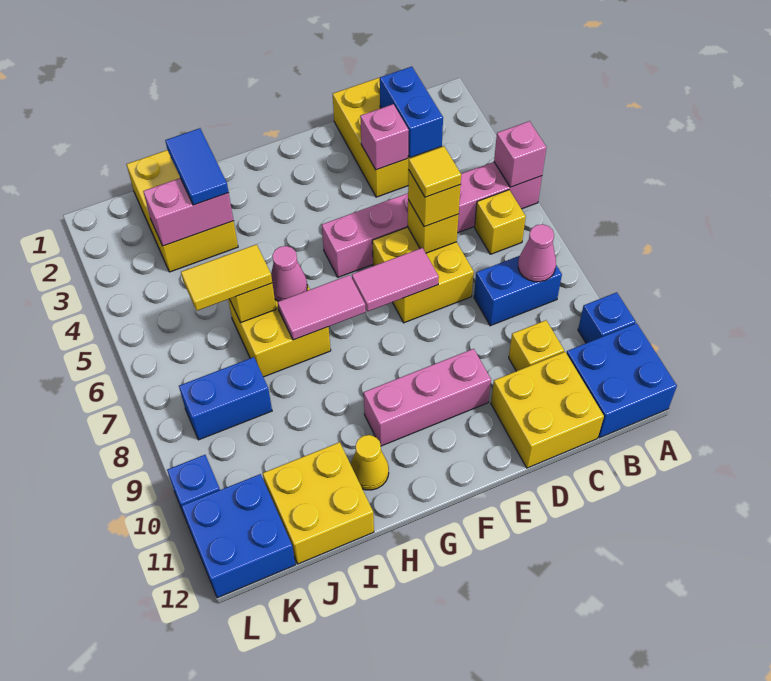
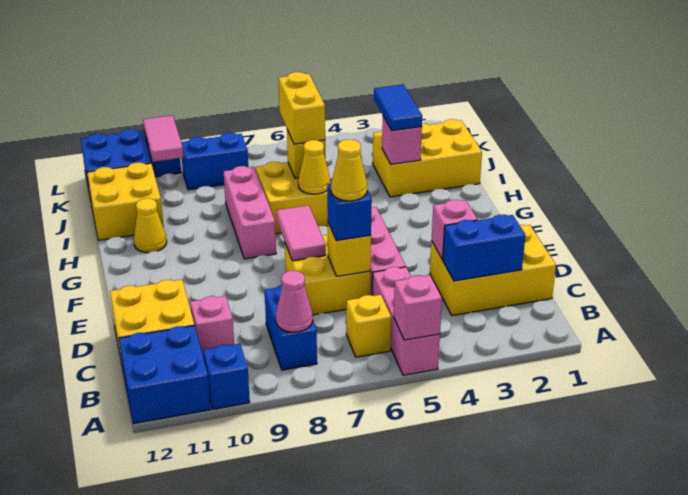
yellow 1x1 brick [509,320,564,371] -> pink 1x1 brick [190,296,234,358]
yellow 1x1 brick [408,170,461,227] -> blue 1x1 brick [327,184,372,241]
yellow 1x1 tile [408,146,461,197] -> yellow 1x1 cone [331,140,367,201]
pink 1x3 brick [364,349,491,446] -> pink 1x3 brick moved to [223,166,276,259]
pink 1x2 tile [278,275,366,340] -> pink 1x2 tile moved to [143,115,183,162]
pink 1x1 cone [271,246,307,301] -> yellow 1x1 cone [298,140,330,194]
blue 1x2 tile [165,128,229,205] -> blue 1x2 tile turned to [374,85,422,131]
pink 1x2 brick [143,178,234,246] -> pink 1x1 brick [382,117,422,164]
yellow 1x2 tile [181,244,272,311] -> yellow 1x2 brick [279,72,325,144]
blue 1x2 brick [179,357,272,440] -> blue 1x2 brick turned to [181,133,248,190]

